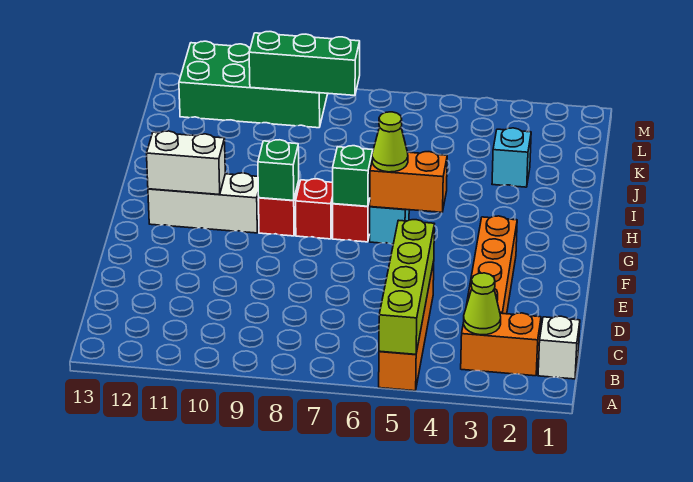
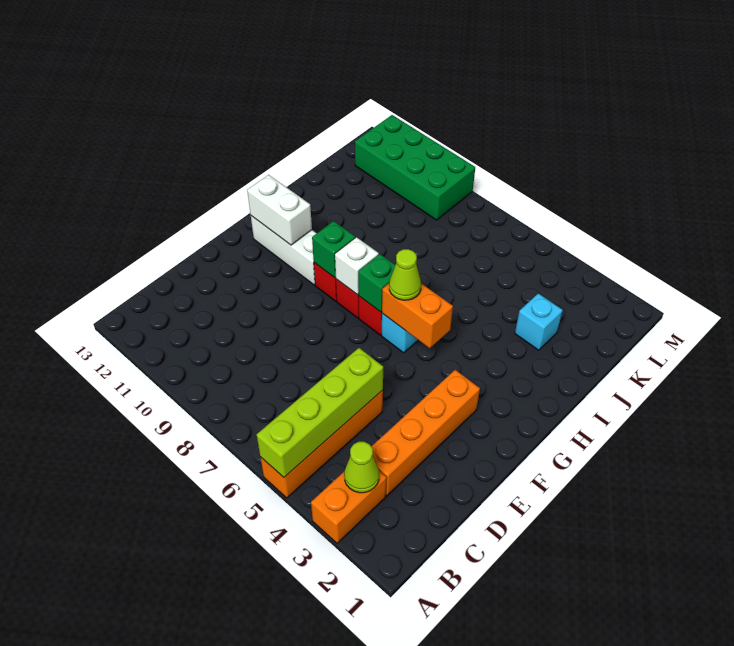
white 1x1 brick [538,316,580,379] -> white 1x1 brick moved to [335,237,379,295]
orange 1x2 brick [461,313,541,376] -> orange 1x2 brick turned to [311,471,386,543]
green 1x3 brick [249,32,360,96] -> none

